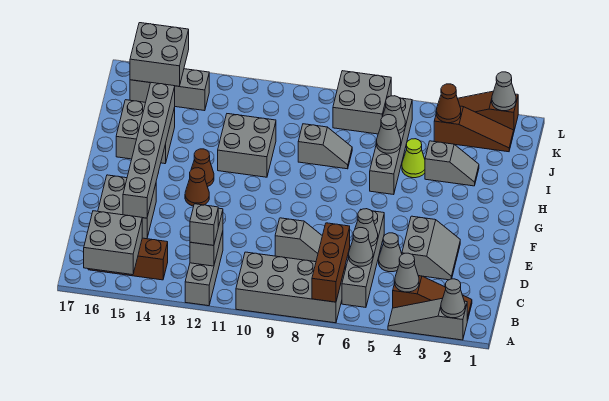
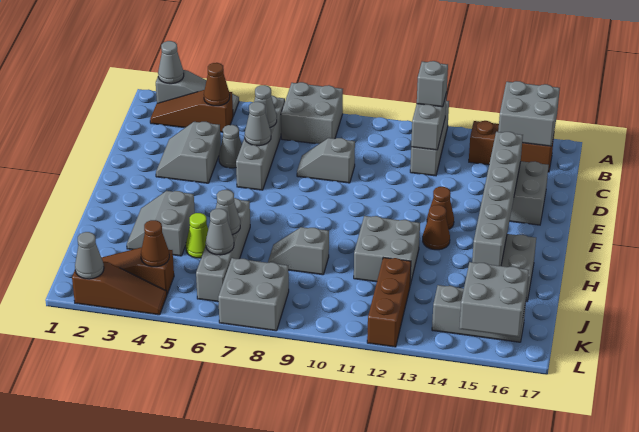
grey 2x4 brick [236,252,345,323] -> grey 2x2 brick [281,82,343,144]
brown 1x3 brick [312,223,350,302] -> brown 1x3 brick moved to [367,258,411,347]
grey 1x1 cone [395,253,419,292] -> brown 1x1 cone [204,63,230,106]
grey 1x2 slope [425,141,479,186] -> grey 2x2 slope [127,191,195,256]

